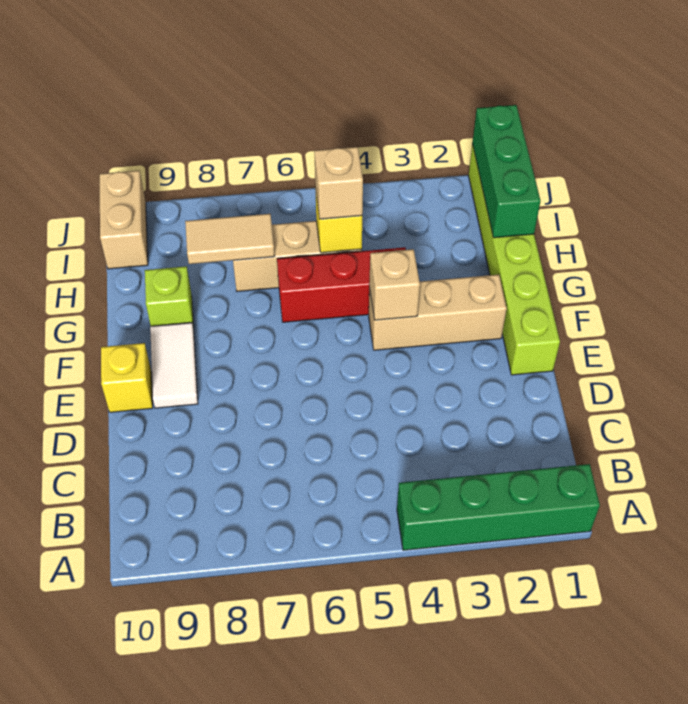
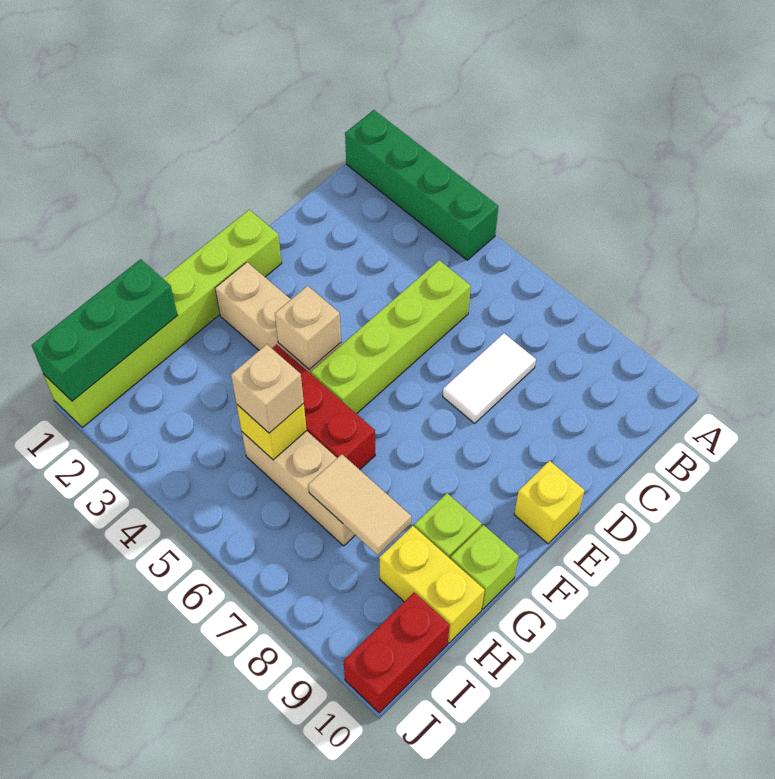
none -> lime 1x4 brick [311,260,471,414]
white 1x2 tile [150,323,198,408] -> white 1x2 tile moved to [443,333,536,423]
none -> lime 1x1 brick [451,525,519,609]
none -> yellow 1x2 brick [379,526,485,643]
tan 1x2 brick [100,171,148,269] -> red 1x2 brick [343,592,450,713]

